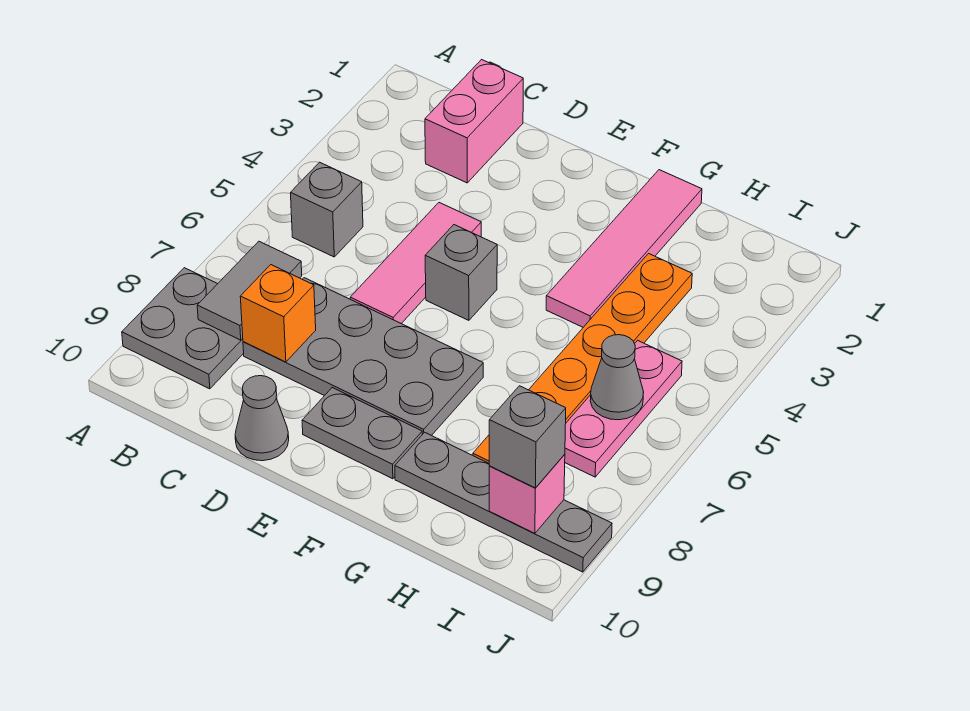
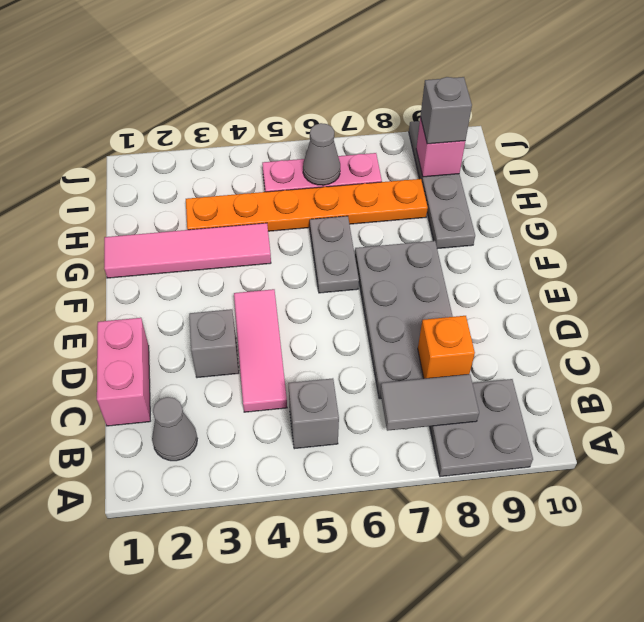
pink 1x2 brick [425,60,523,183] -> pink 1x2 brick turned to [97,318,150,426]
pink 1x3 tile [350,203,481,324] -> pink 1x3 tile turned to [234,289,287,412]
grey 1x1 cone [235,376,289,461] -> grey 1x1 cone moved to [152,397,197,461]
grey 1x1 brick [425,225,497,320] -> grey 1x1 brick moved to [189,309,239,378]
grey 1x2 plate [302,388,422,479] -> grey 1x2 plate moved to [310,216,359,293]

